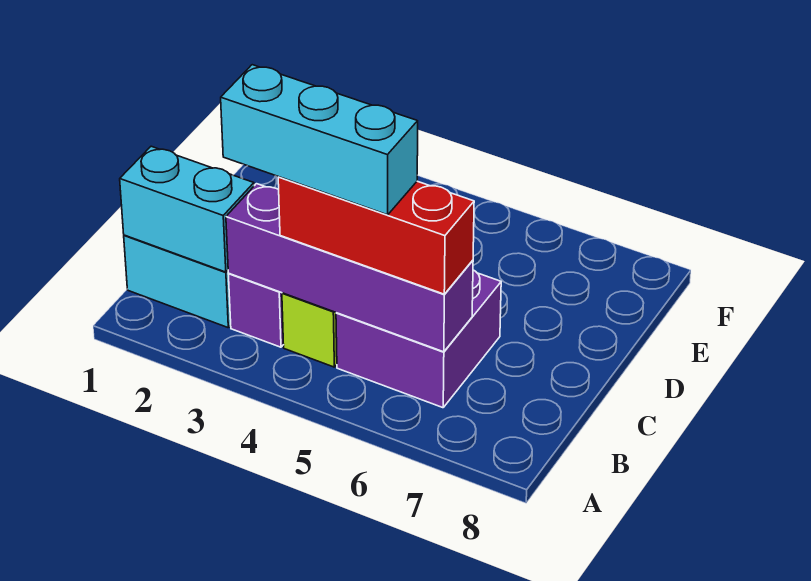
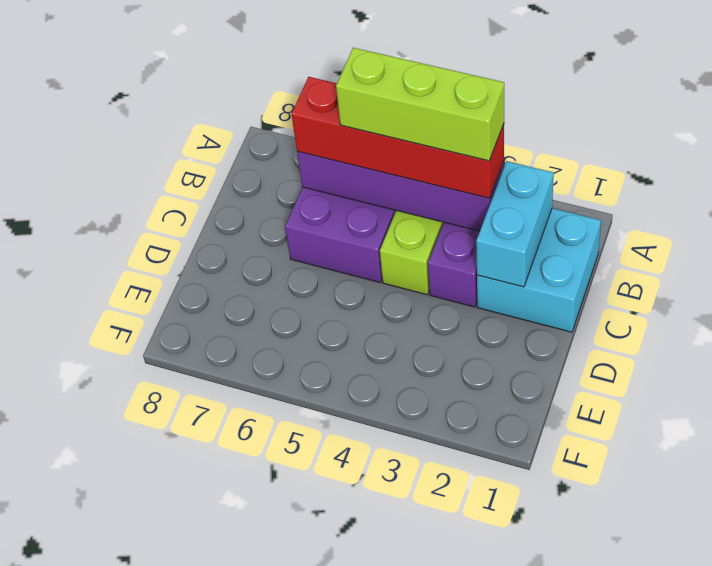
cyan 1x2 brick [120,146,254,272] -> cyan 1x2 brick turned to [476,161,554,287]
cyan 1x3 brick [221,65,418,215] -> lime 1x3 brick [336,48,504,161]
red 1x3 brick [278,177,474,294] -> red 1x4 brick [291,77,504,198]

